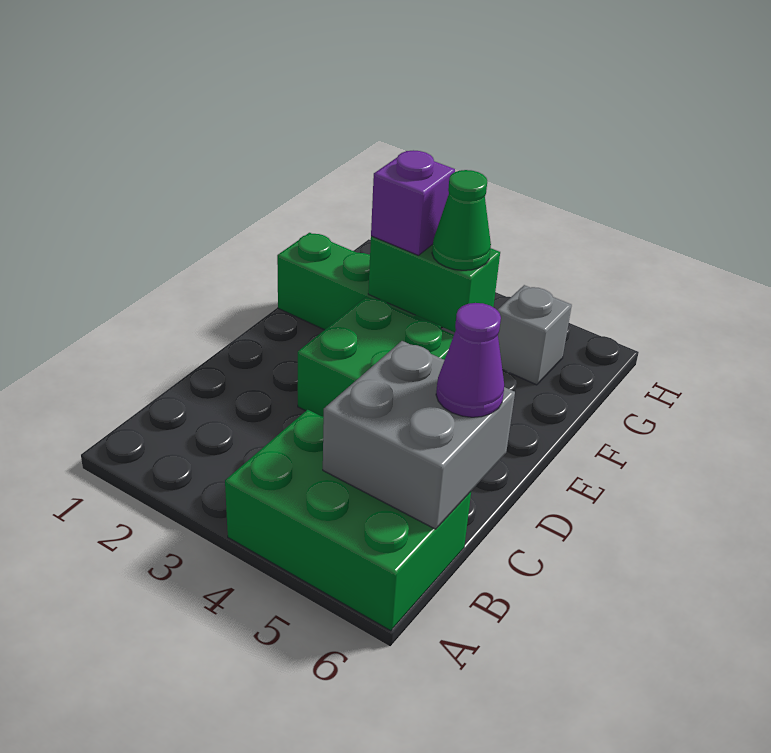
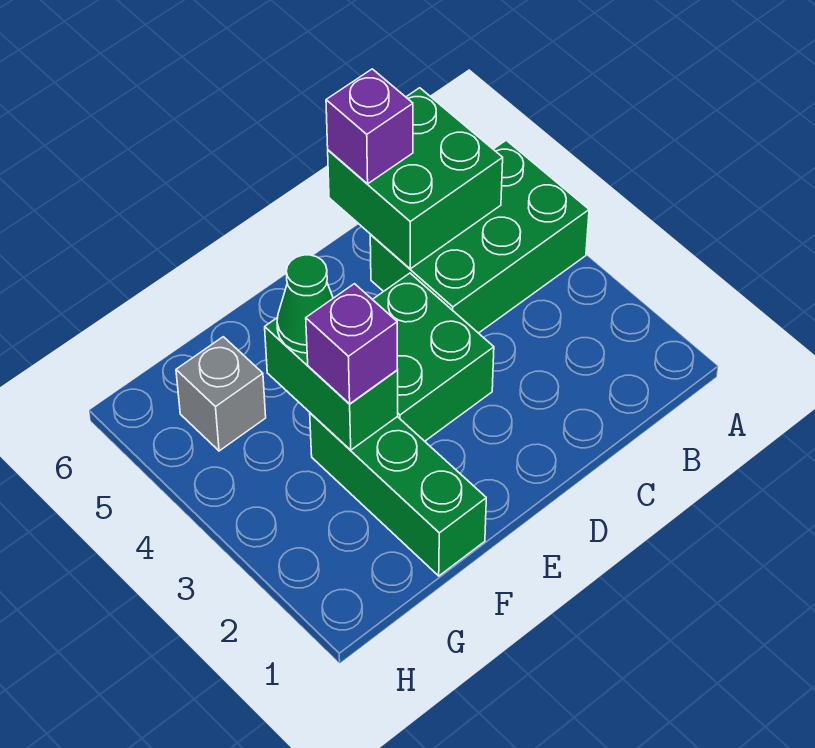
green 2x3 brick [225,410,471,631] -> green 2x3 brick turned to [370,140,589,333]
grey 2x2 brick [323,341,515,529] -> green 2x2 brick [328,88,503,269]
purple 1x1 cone [436,303,504,417] -> purple 1x1 brick [326,69,413,184]

